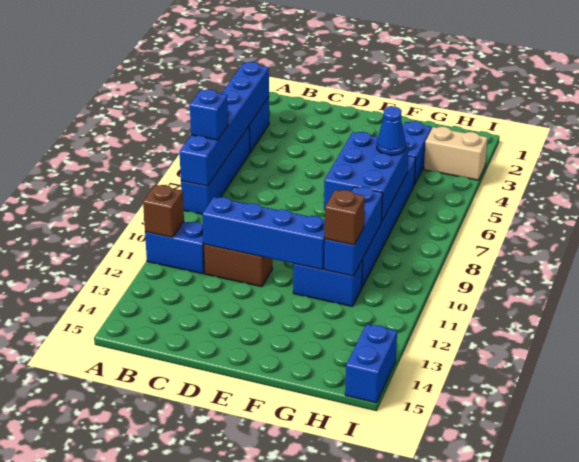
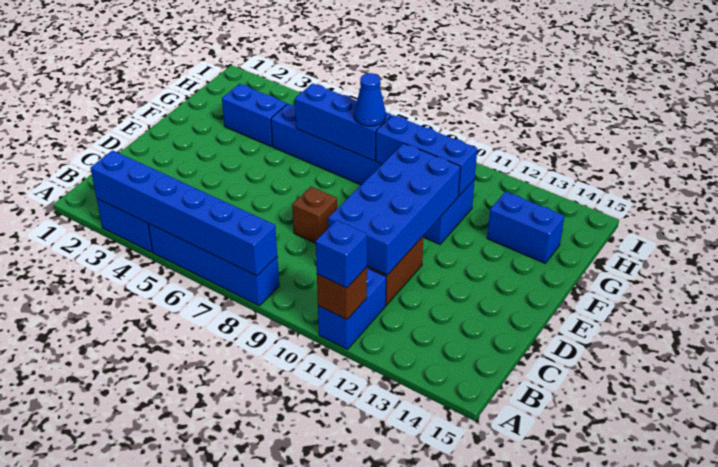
blue 1x1 brick [190,89,228,140] -> blue 1x1 brick moved to [316,220,367,288]
blue 1x4 brick [202,197,325,270] -> blue 2x4 brick [328,143,461,275]
blue 2x3 brick [324,132,409,222] -> blue 1x3 brick [295,83,392,161]
blue 1x1 cone [377,106,406,155] -> blue 1x1 cone moved to [354,73,386,126]
brown 1x1 brick [325,190,365,245] -> brown 1x1 brick moved to [292,187,337,243]
tan 1x2 brick [424,127,488,180] -> none
blue 1x2 brick [345,324,397,403] -> blue 1x2 brick moved to [487,192,564,263]

